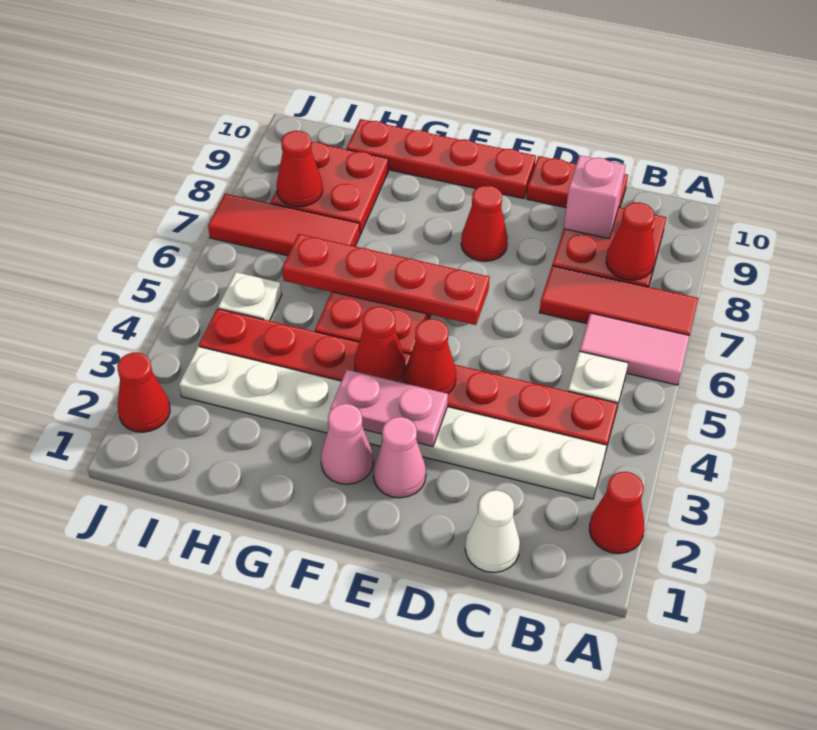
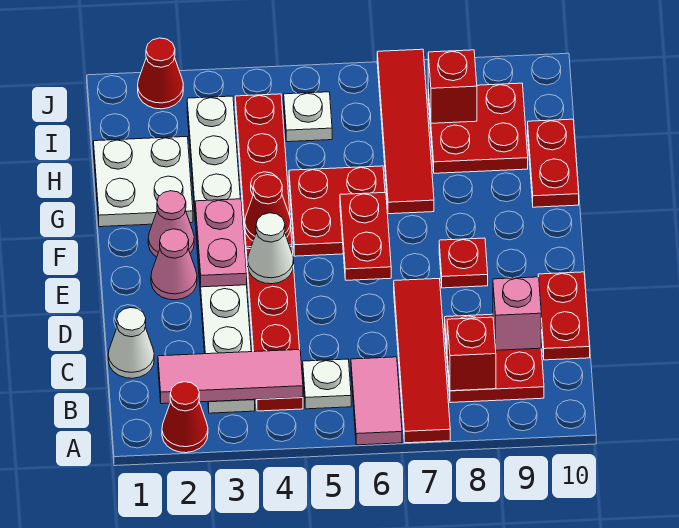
red 1x3 tile [539,266,698,335] -> red 1x4 tile [394,279,450,443]
none -> pink 1x3 tile [158,350,303,404]
red 1x1 cone [606,202,655,280] -> red 1x1 brick [447,317,496,391]
red 1x1 cone [405,319,456,394] -> white 1x1 cone [248,213,294,284]
red 1x4 plate [282,234,489,325] -> red 1x2 plate [340,192,391,280]
red 1x1 cone [461,185,508,261] -> red 1x1 plate [439,238,488,288]
red 1x4 plate [347,119,536,199] -> red 1x2 plate [528,119,579,207]
none -> white 2x2 plate [93,137,193,227]
red 1x3 tile [208,194,360,256] -> red 1x4 tile [377,49,434,214]
red 1x1 cone [277,131,323,207] -> red 1x1 brick [428,50,477,123]

